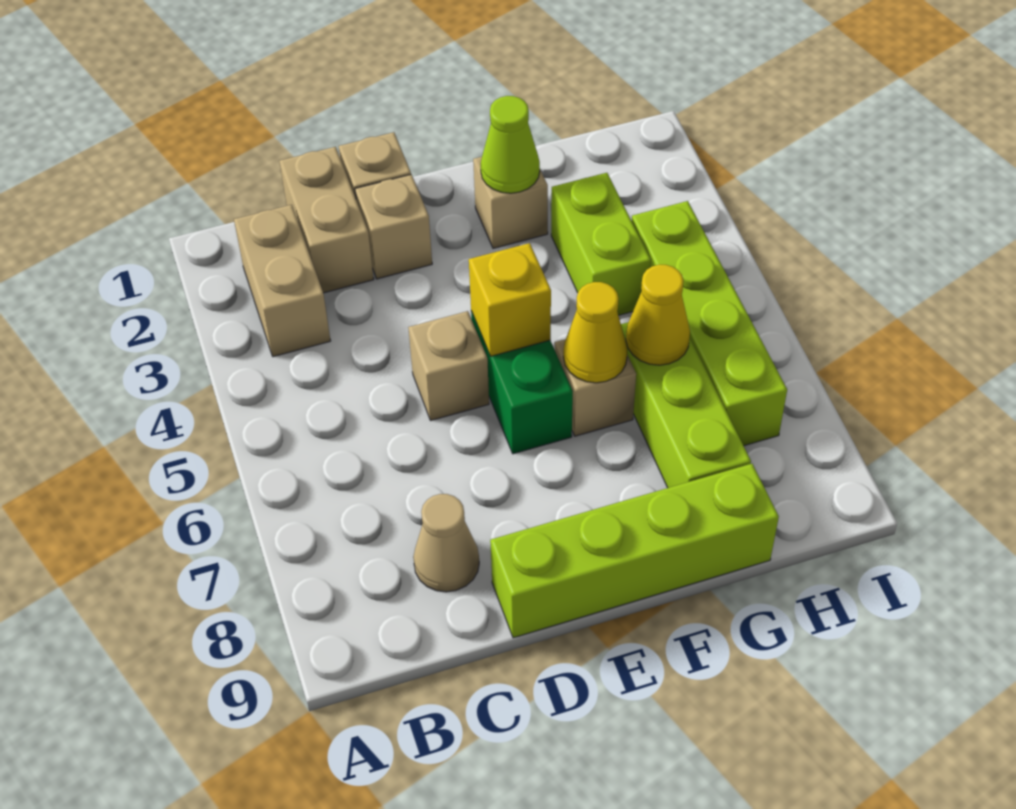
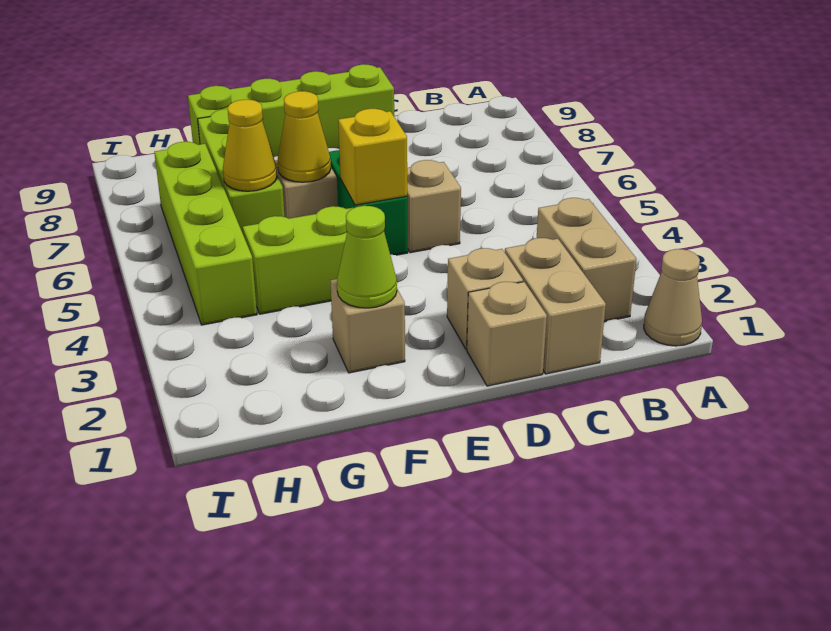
tan 1x1 cone [413,494,479,592] -> tan 1x1 cone moved to [644,249,702,346]
lime 1x2 brick [551,173,651,315] -> lime 1x2 brick turned to [243,206,353,314]

